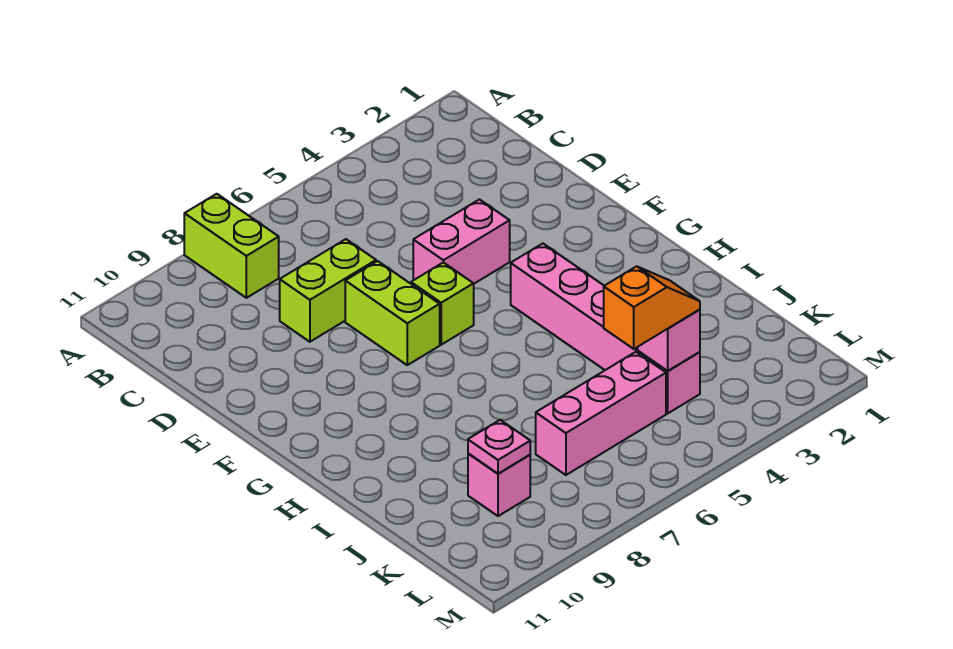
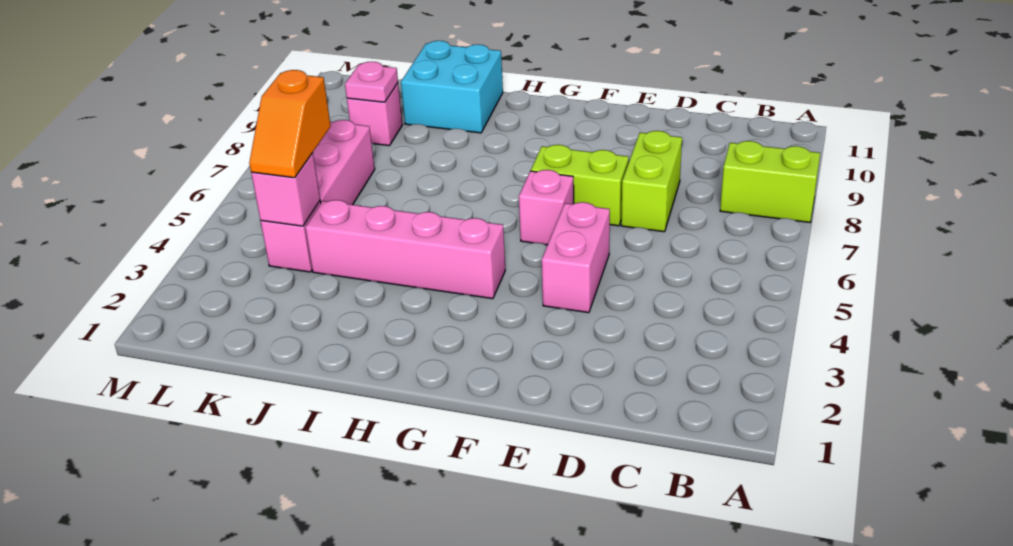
lime 1x1 brick [411,263,474,345] -> pink 1x1 brick [519,170,574,245]
none -> cyan 2x2 brick [401,41,503,133]

